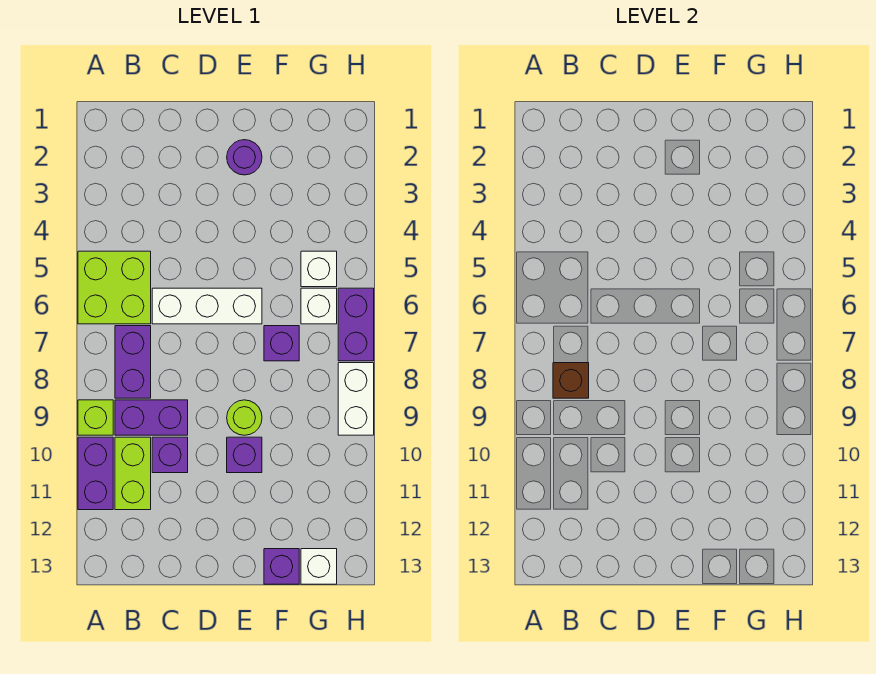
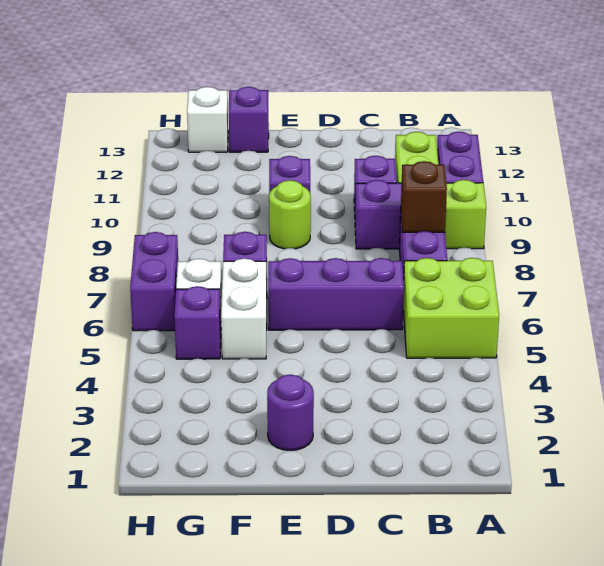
white 1x3 brick [152,288,262,324] -> purple 1x3 brick [268,258,404,330]
white 1x1 brick [301,251,337,287] -> purple 1x1 brick [174,286,221,359]
white 1x2 brick [338,363,374,435] -> white 1x2 brick moved to [221,258,267,359]

